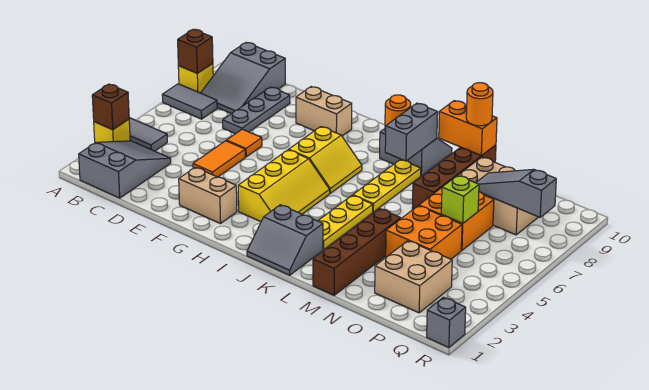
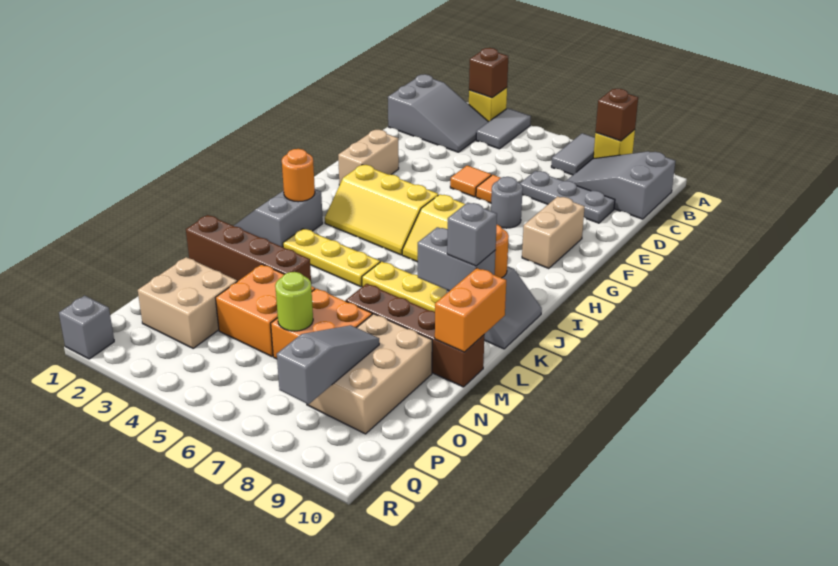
orange 1x2 tile [193,141,245,177] -> orange 1x1 tile [450,165,491,197]
none -> grey 1x1 round brick [491,177,523,228]
none -> grey 1x1 brick [447,203,497,266]
orange 1x1 round brick [466,83,493,126] -> orange 1x1 round brick moved to [282,149,315,202]
lime 1x1 brick [441,175,479,223] -> lime 1x1 round brick [275,272,313,331]

